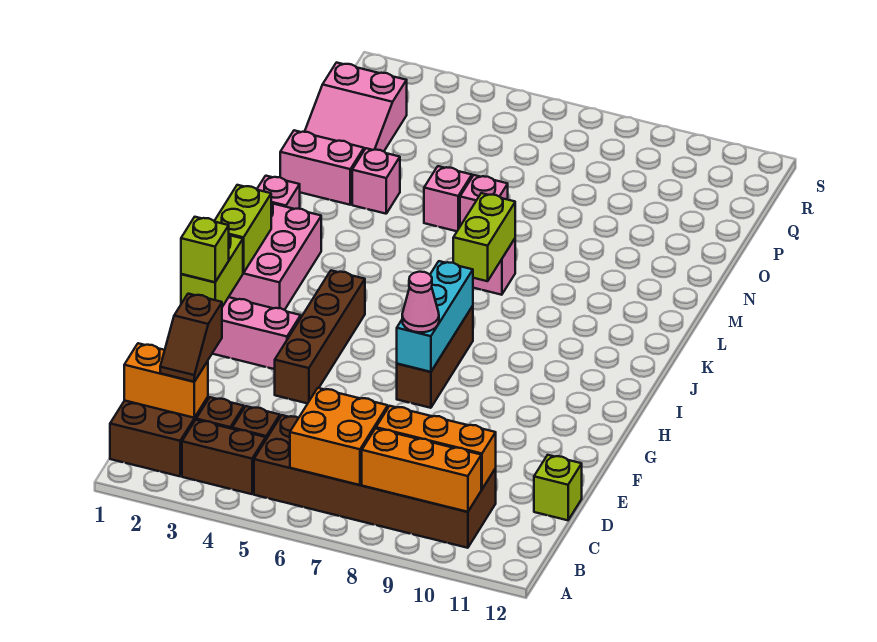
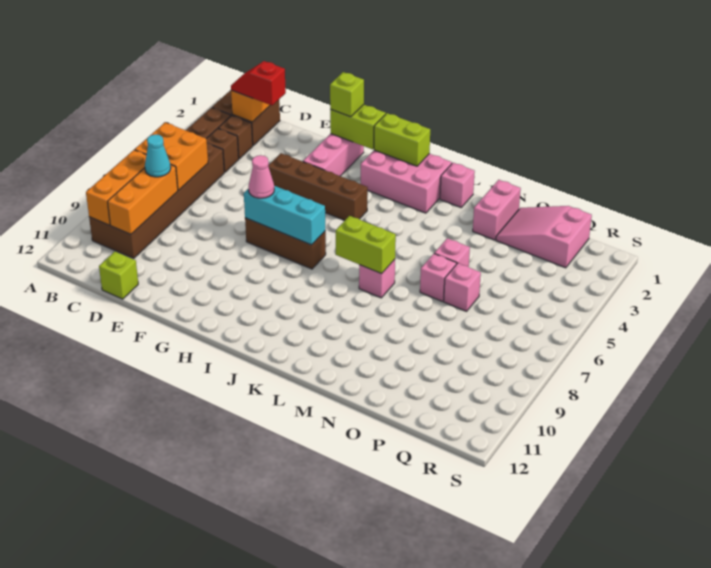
brown 1x2 slope [160,294,222,382] -> red 1x2 slope [231,61,286,105]
none -> cyan 1x1 cone [145,134,171,177]
pink 1x1 brick [352,148,400,214] -> pink 1x1 brick moved to [444,263,481,311]

